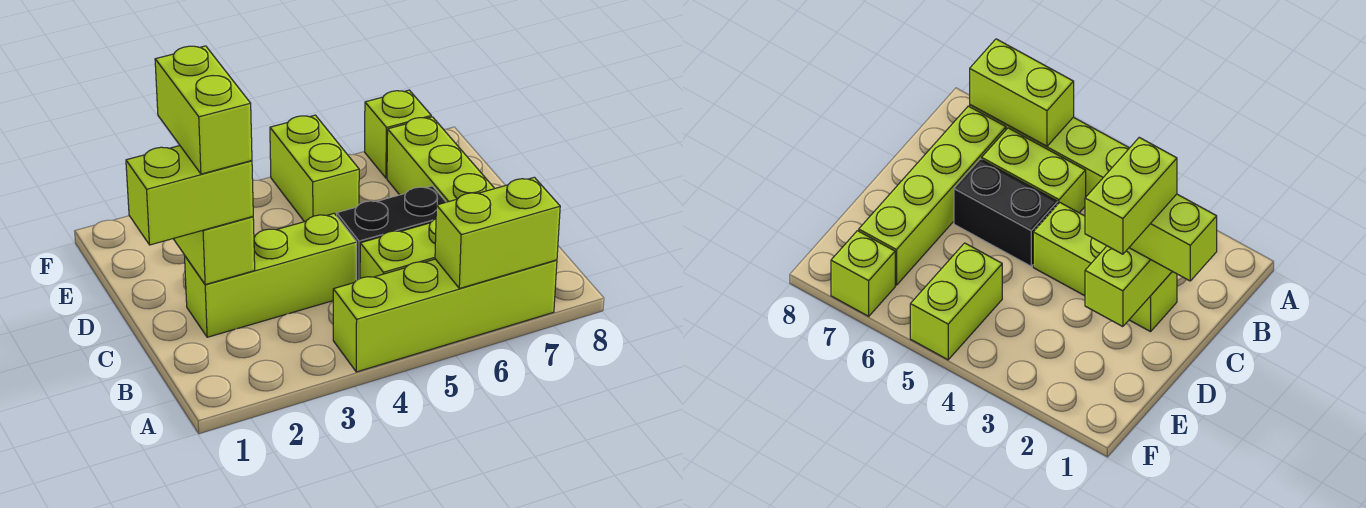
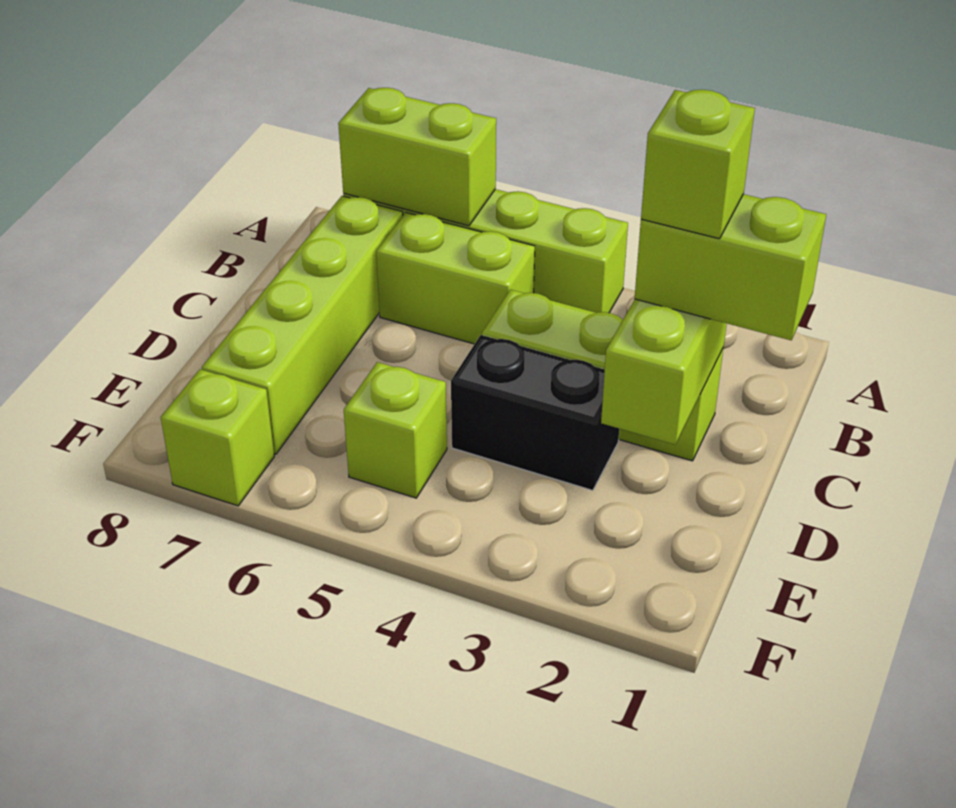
lime 1x2 brick [155,46,252,174] -> lime 1x1 brick [641,90,755,239]
black 1x2 brick [337,186,446,280] -> black 1x2 brick moved to [451,335,619,490]
lime 1x2 brick [270,115,359,222] -> lime 1x1 brick [344,362,447,498]

